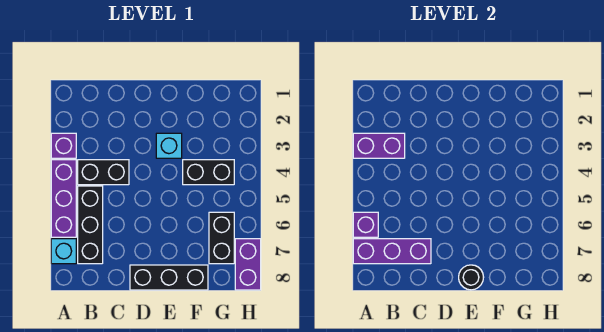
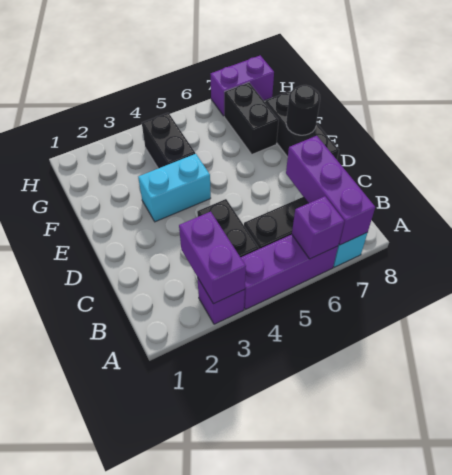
cyan 1x1 brick [156,133,182,158] -> cyan 1x2 brick [138,154,211,222]
black 1x2 brick [209,212,234,264] -> black 1x2 brick turned to [224,83,279,154]

